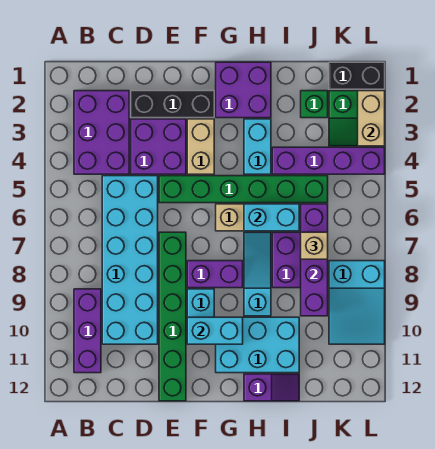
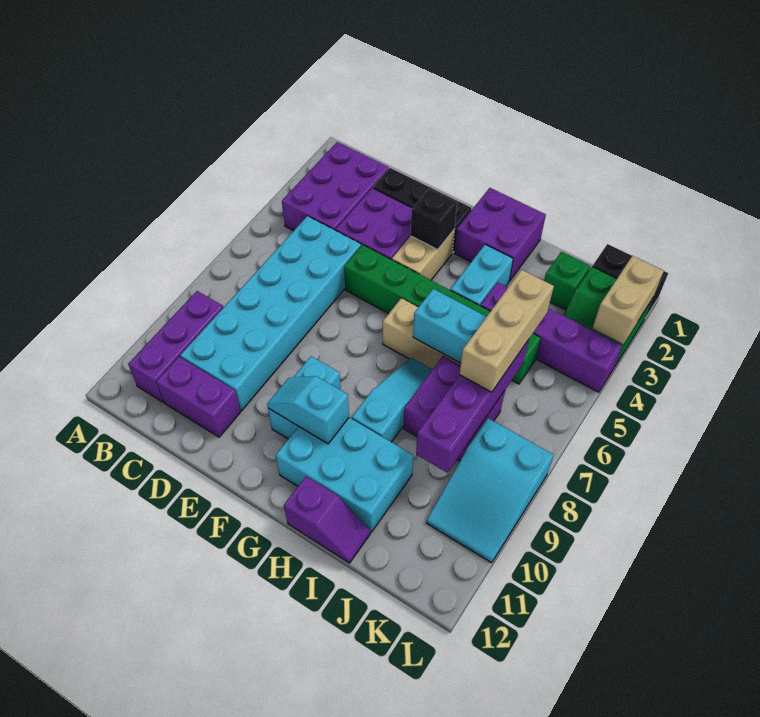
green 1x6 brick [159,232,186,401] -> none
none -> black 1x1 brick [410,188,457,249]
purple 1x2 brick [187,261,243,288] -> purple 1x2 brick moved to [156,357,241,437]
cyan 1x2 brick [187,317,243,344] -> cyan 1x2 slope [267,376,349,444]
tan 1x1 brick [301,232,328,259] -> tan 1x3 brick [459,270,554,392]

